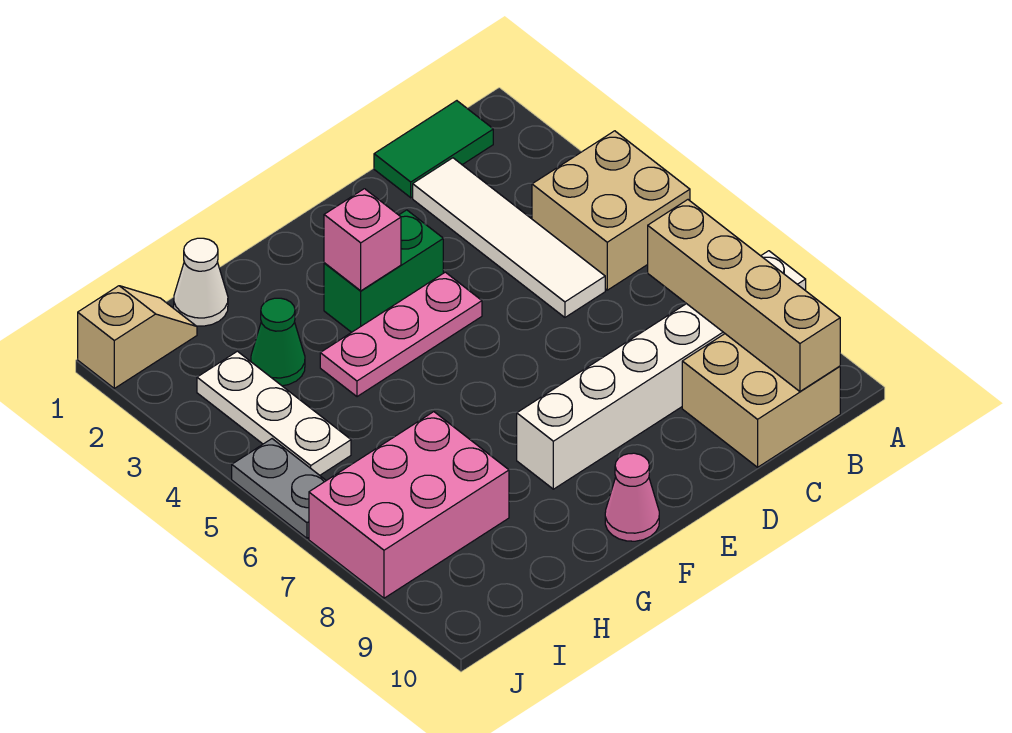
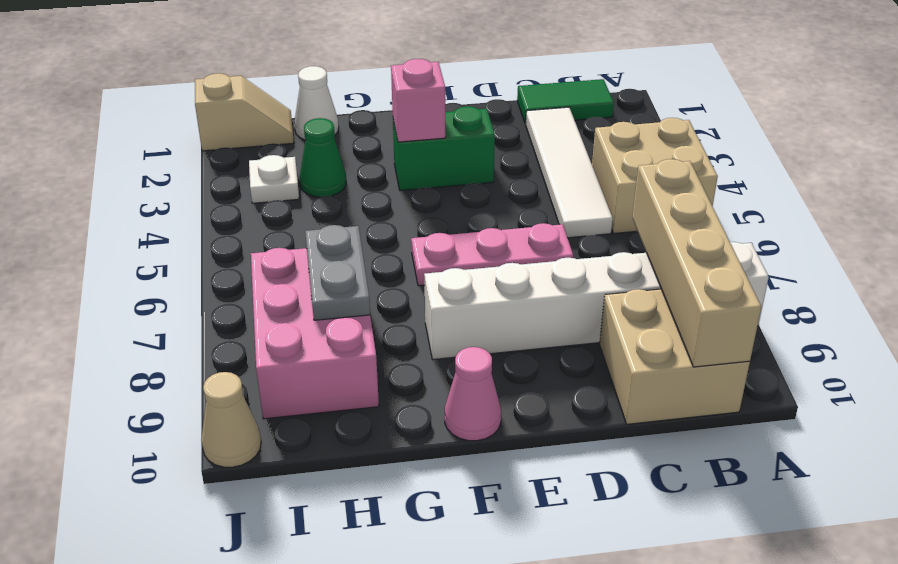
pink 1x3 plate [320,272,482,397] -> pink 1x3 plate moved to [411,223,573,286]
pink 2x3 brick [309,412,509,598] -> pink 2x3 brick turned to [251,248,379,419]
white 1x3 plate [197,351,351,475] -> white 1x1 plate [249,155,299,203]
grey 1x2 plate [232,439,326,538] -> grey 1x2 plate moved to [305,225,370,320]
none -> tan 1x1 cone [201,372,261,467]

